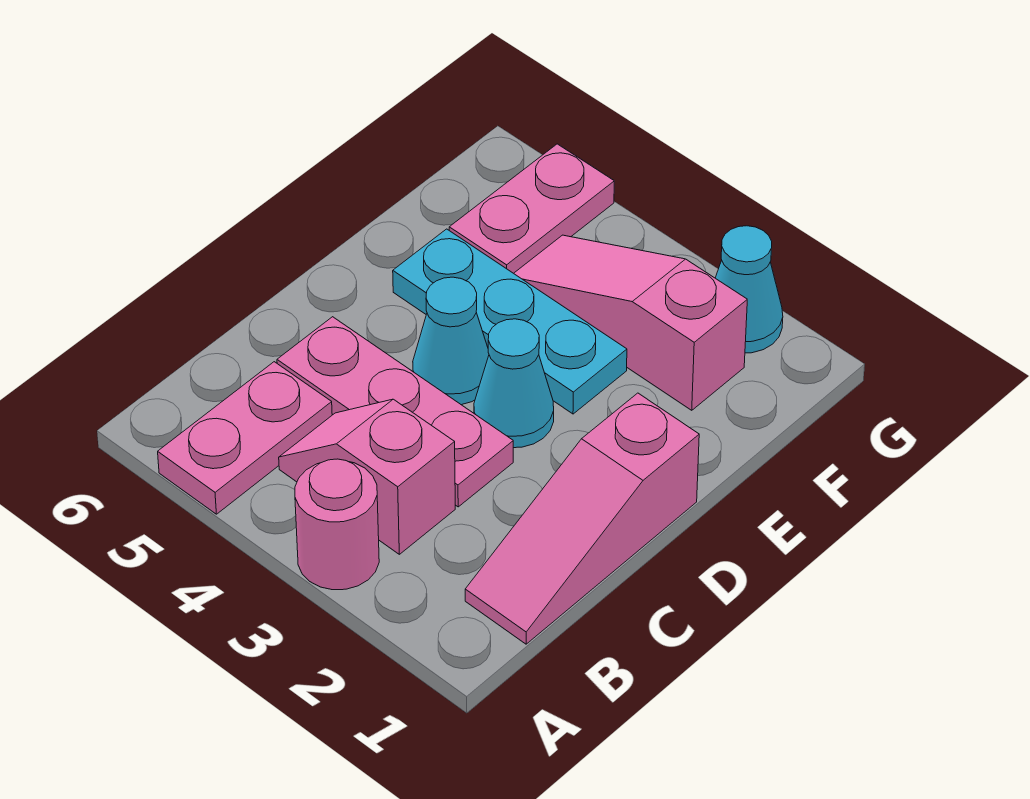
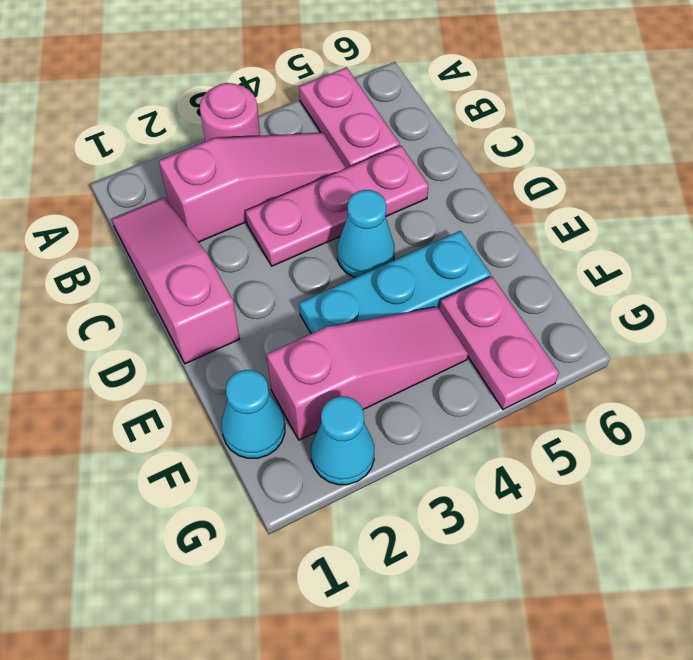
pink 1x2 slope [279,399,455,554] -> pink 1x3 slope [159,132,346,242]
cyan 1x1 cone [474,319,554,448] -> cyan 1x1 cone moved to [222,370,285,458]

